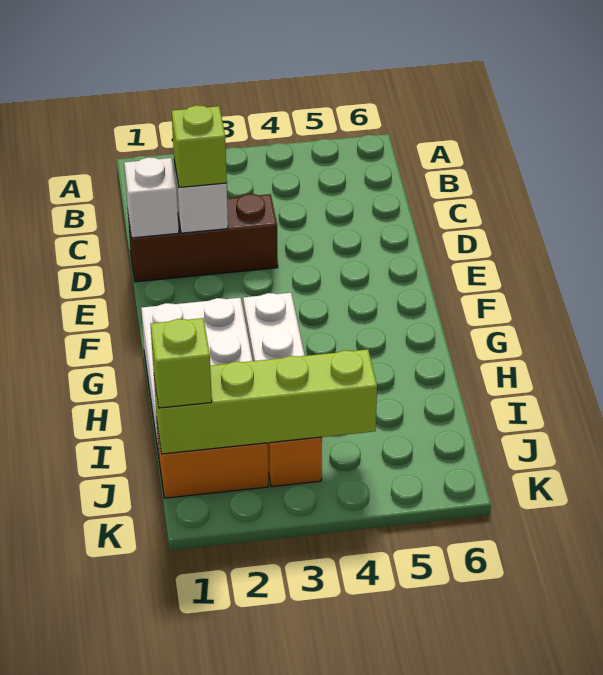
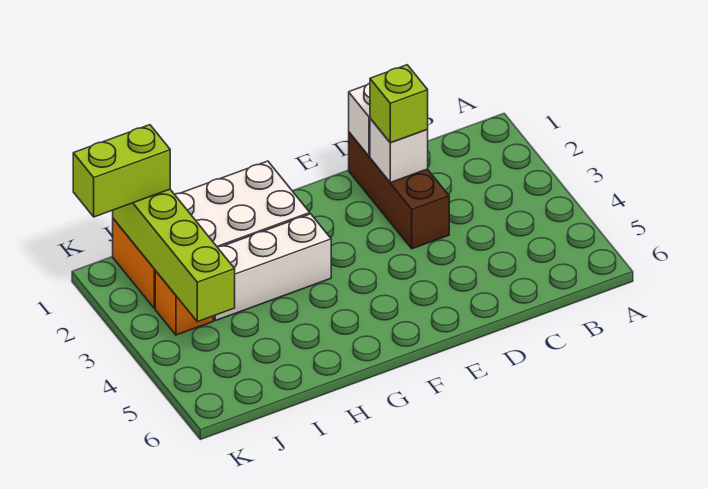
lime 1x1 brick [151,318,212,408] -> lime 1x2 brick [73,125,170,217]

